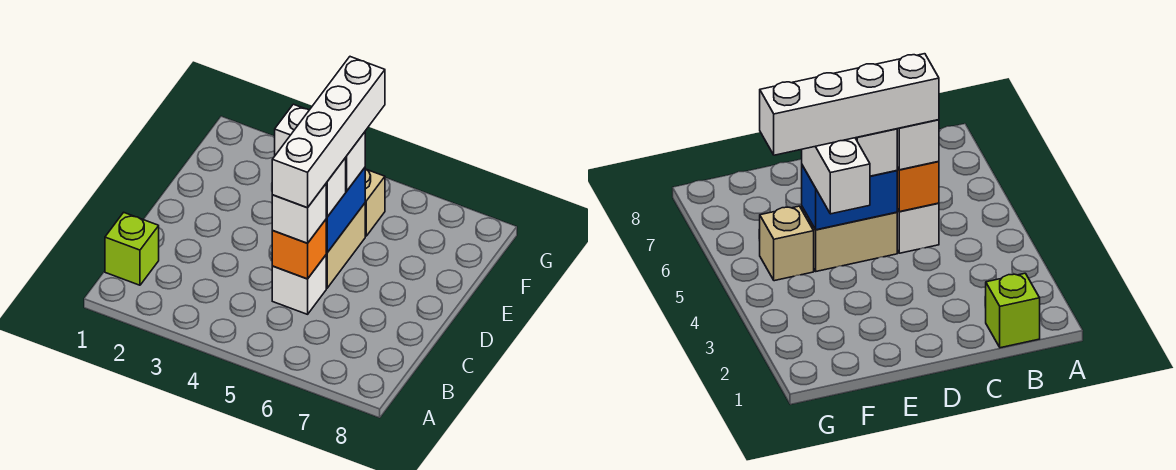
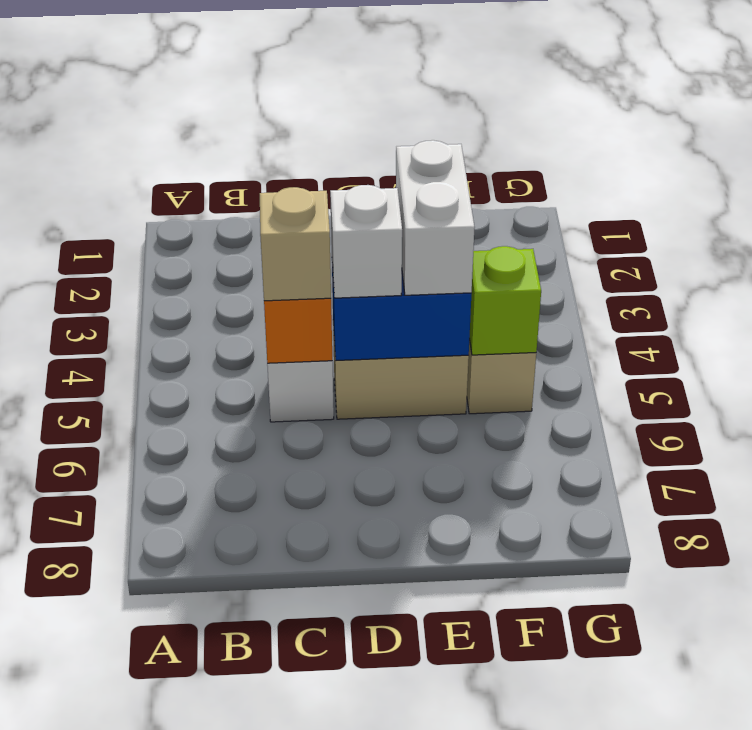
lime 1x1 brick [105,212,159,285] -> lime 1x1 brick moved to [469,246,541,355]
white 1x1 brick [272,184,326,243] -> tan 1x1 brick [260,187,331,301]
white 1x4 brick [272,57,385,208] -> none

